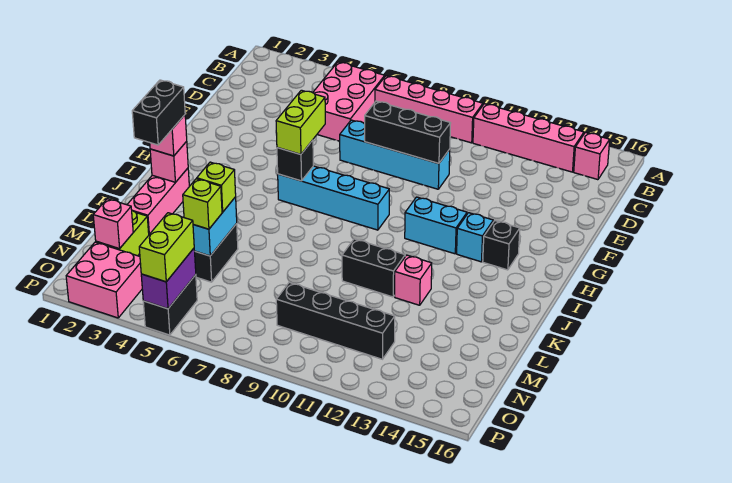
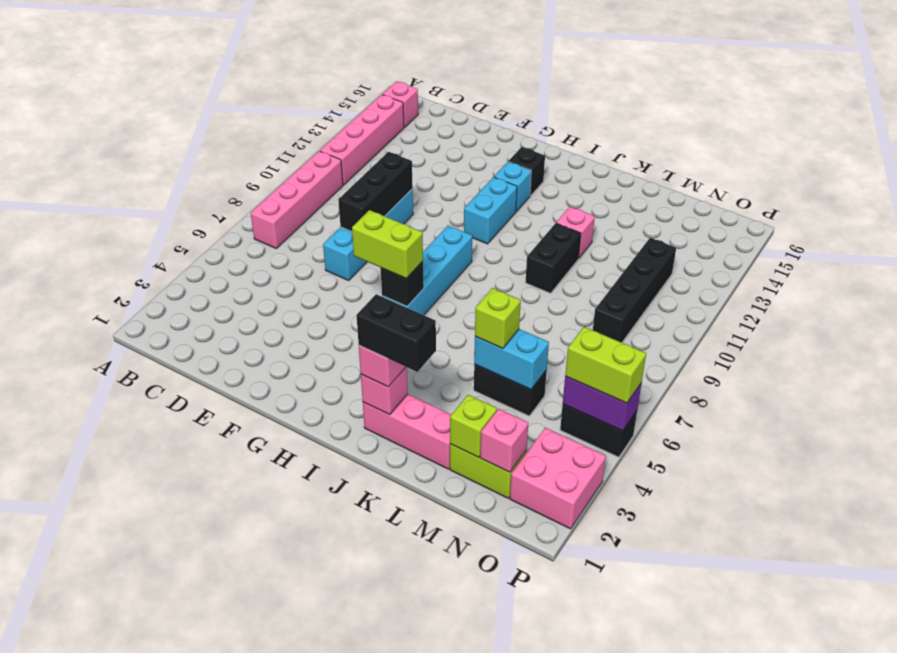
pink 2x3 brick [313,62,385,141] -> none
lime 1x1 brick [183,179,222,229] -> lime 1x1 brick moved to [450,395,497,458]

